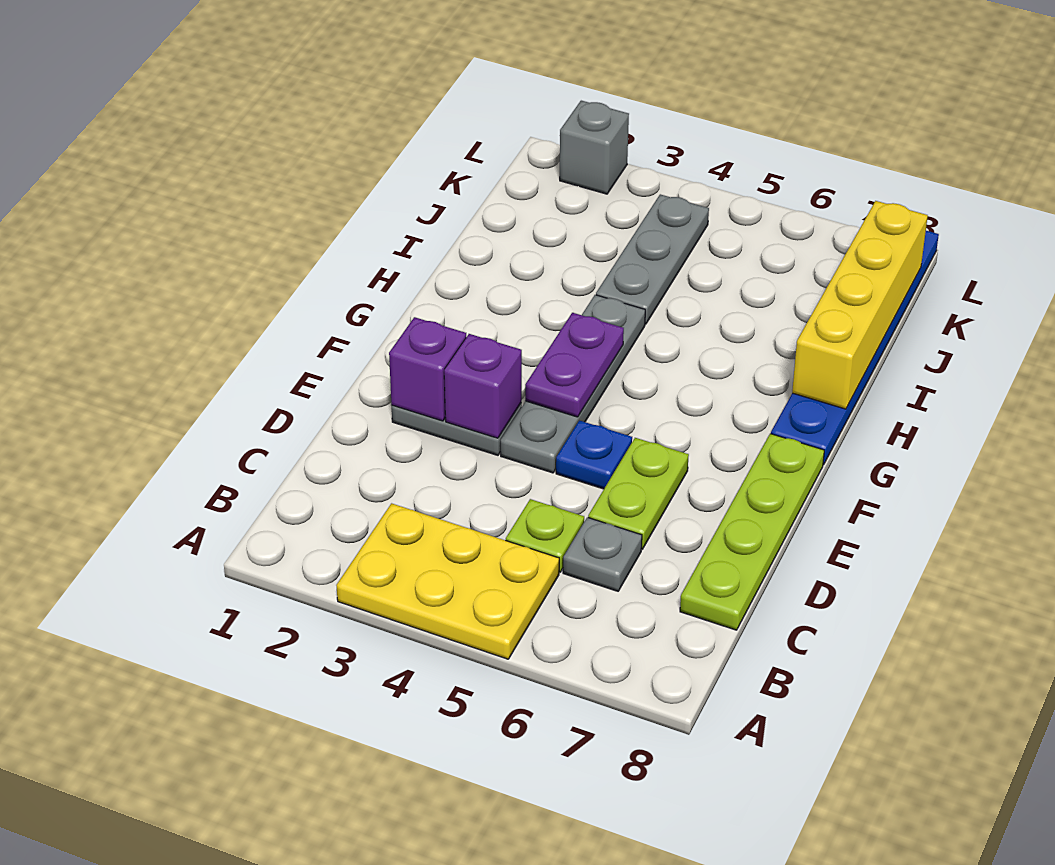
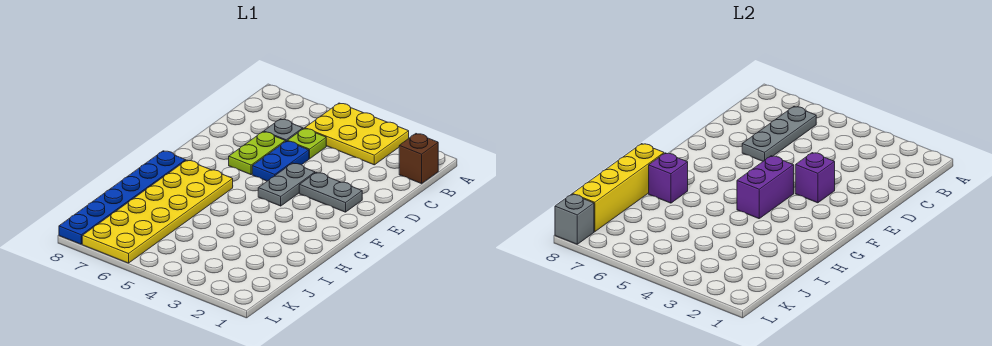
none -> brown 1x1 brick [399,134,438,184]
lime 1x4 plate [680,434,824,630] -> none
purple 1x1 brick [389,317,466,421] -> purple 1x1 brick moved to [649,153,688,203]
grey 1x4 plate [501,295,645,473] -> grey 1x2 plate [258,163,315,206]
blue 1x1 plate [556,421,632,489] -> blue 1x2 plate [252,141,309,181]
purple 1x2 plate [525,313,624,417] -> purple 1x2 brick [737,156,794,219]
none -> yellow 2x6 plate [82,160,233,263]
grey 1x3 plate [596,194,709,324] -> grey 1x3 plate moved to [742,106,816,161]
grey 1x1 brick [560,101,629,194] -> grey 1x1 brick moved to [555,194,594,244]

